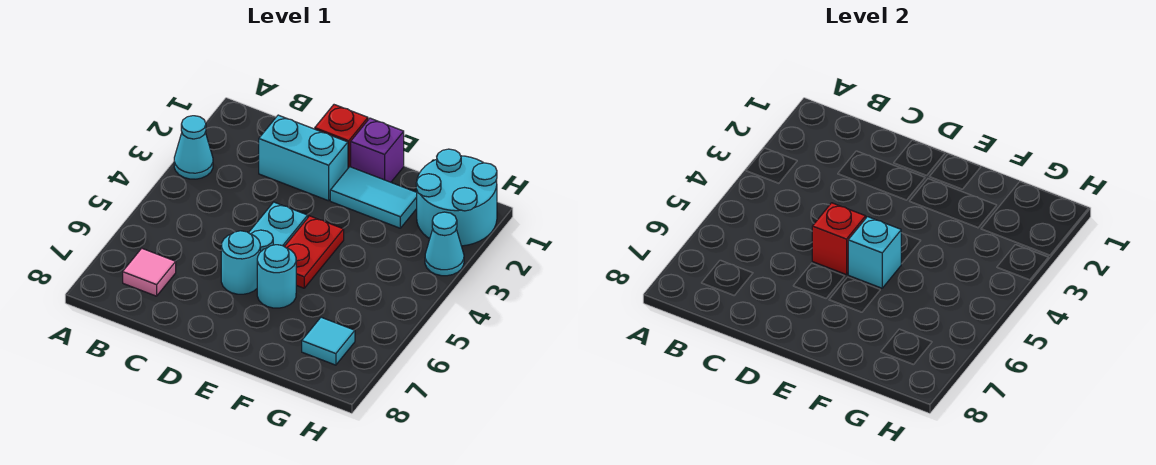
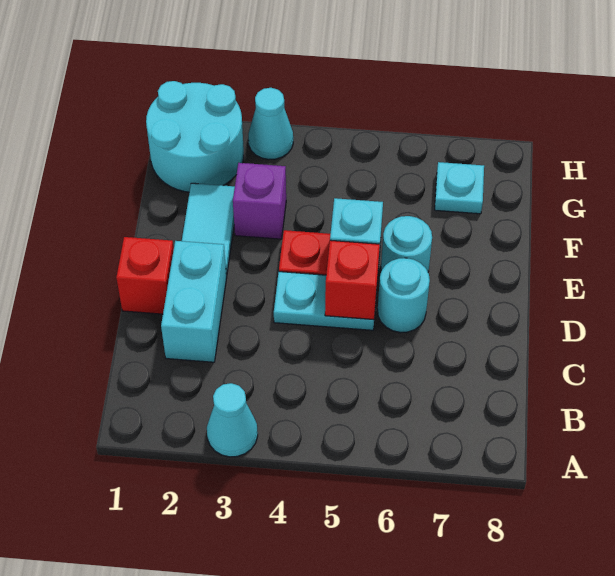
pink 1x1 tile [123,248,176,296] -> none
purple 1x1 brick [351,118,404,182] -> purple 1x1 brick moved to [233,163,286,239]
cyan 1x1 tile [302,317,355,365] -> cyan 1x1 plate [435,162,484,214]

